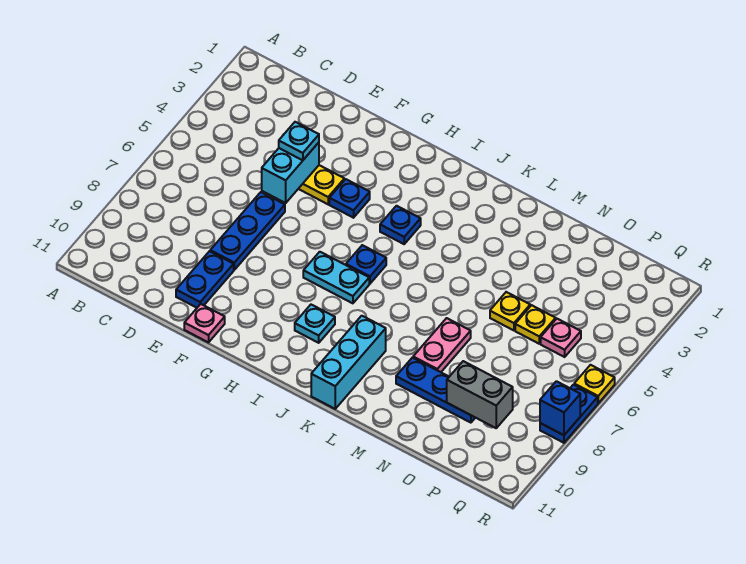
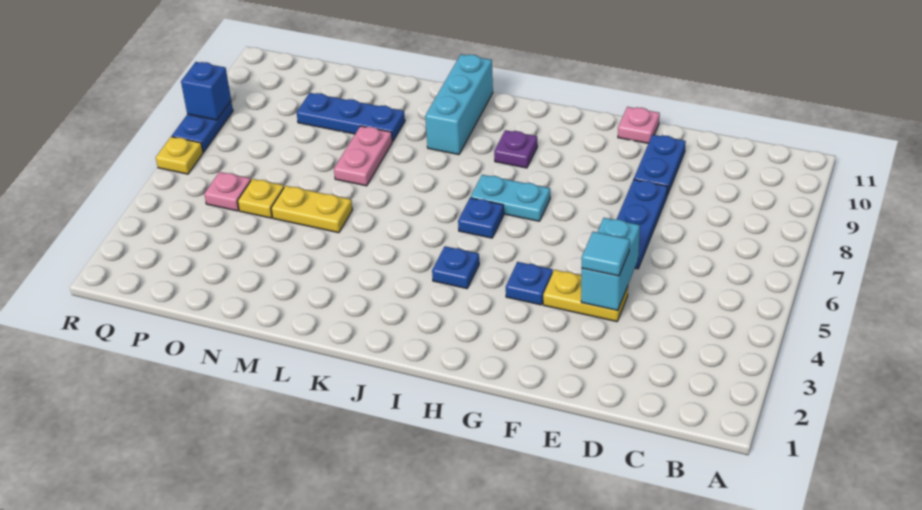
cyan 1x1 plate [279,122,319,160] -> cyan 1x1 tile [582,232,630,276]
cyan 1x1 plate [295,305,335,343] -> purple 1x1 plate [494,130,537,168]
yellow 1x1 plate [490,292,530,330] -> yellow 1x2 plate [271,186,352,233]
grey 1x2 brick [447,361,513,428] -> none

